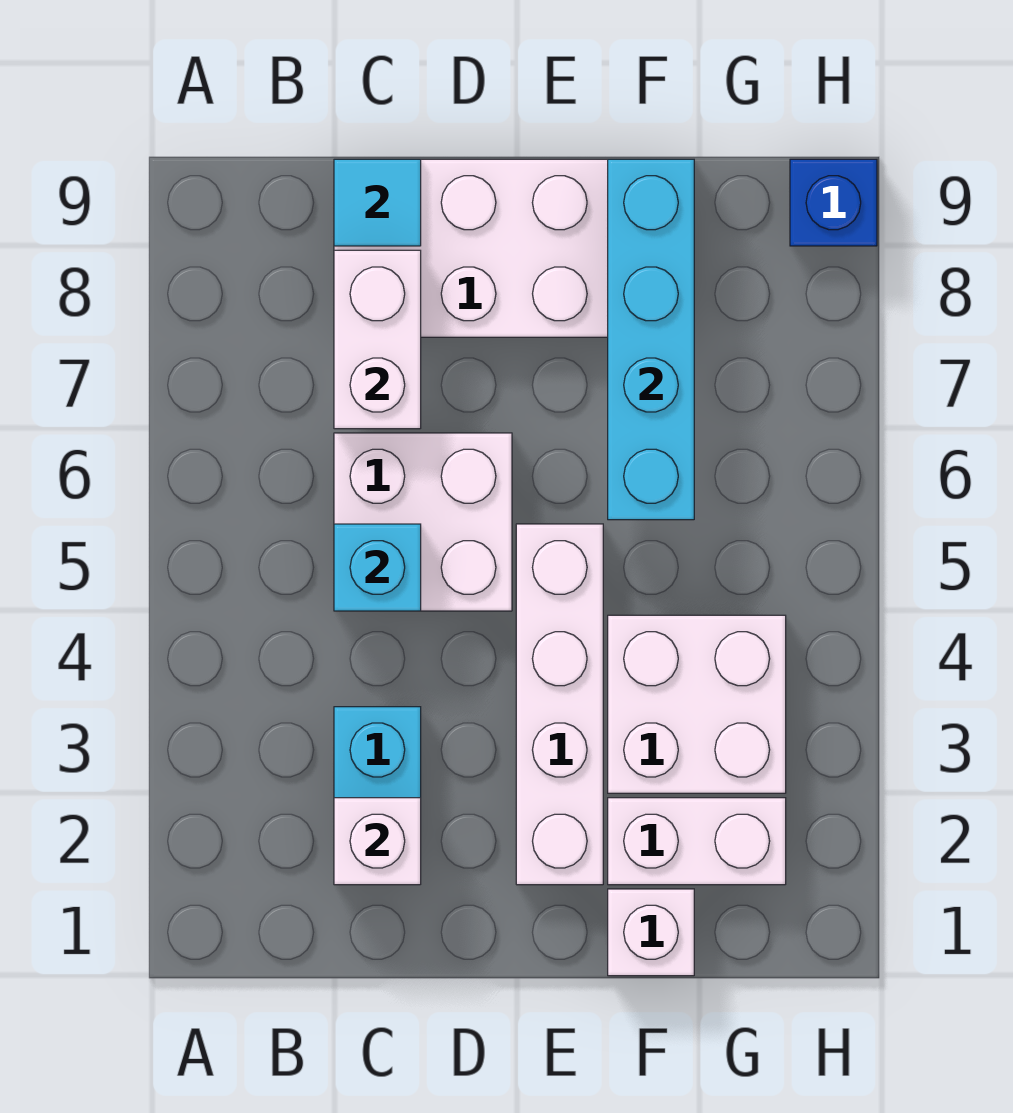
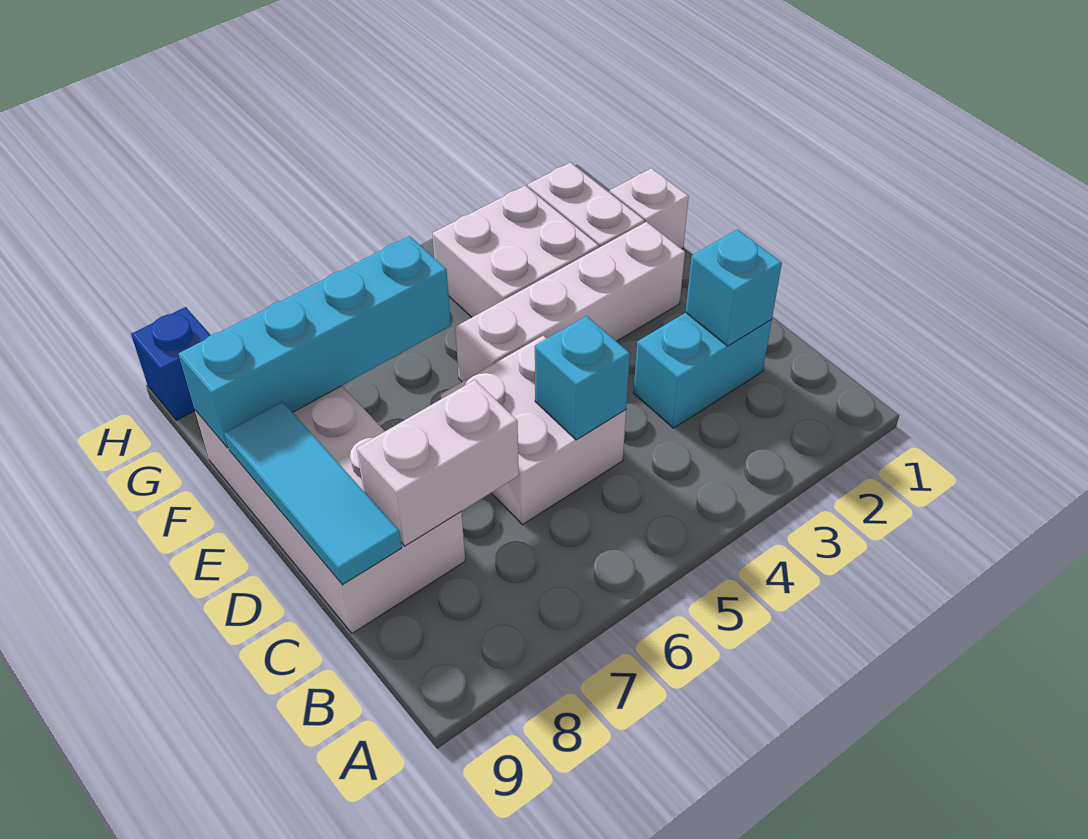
white 1x1 brick [334,798,421,885] -> cyan 1x1 brick [686,229,782,346]
cyan 1x1 tile [334,159,421,246] -> cyan 1x3 tile [225,401,402,585]

